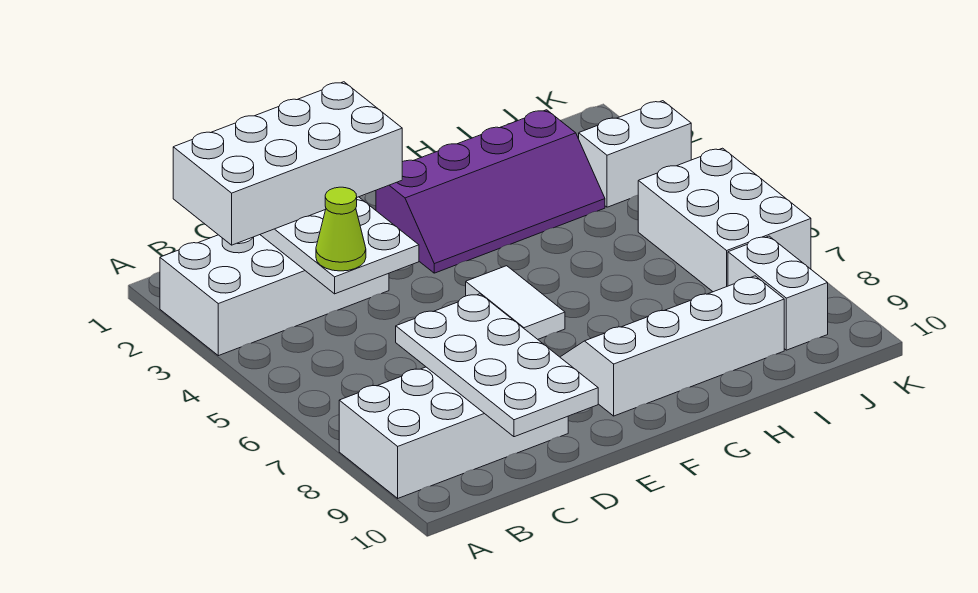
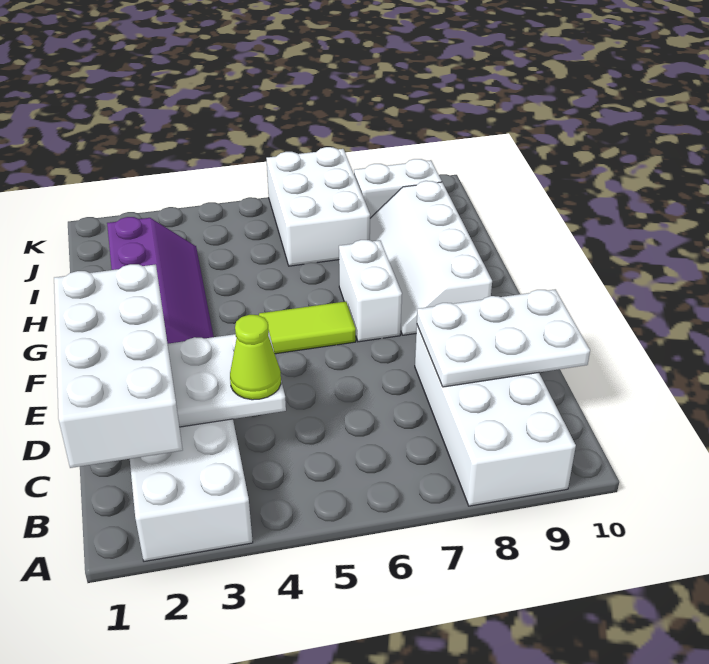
white 2x4 plate [396,294,598,437] -> white 2x3 plate [417,289,590,387]
white 1x2 tile [466,266,565,339] -> lime 1x2 tile [259,301,356,354]
white 1x2 brick [579,101,691,207] -> white 1x2 brick moved to [339,240,402,342]
white 2x3 brick [638,148,811,292] -> white 2x3 brick turned to [266,147,370,266]

